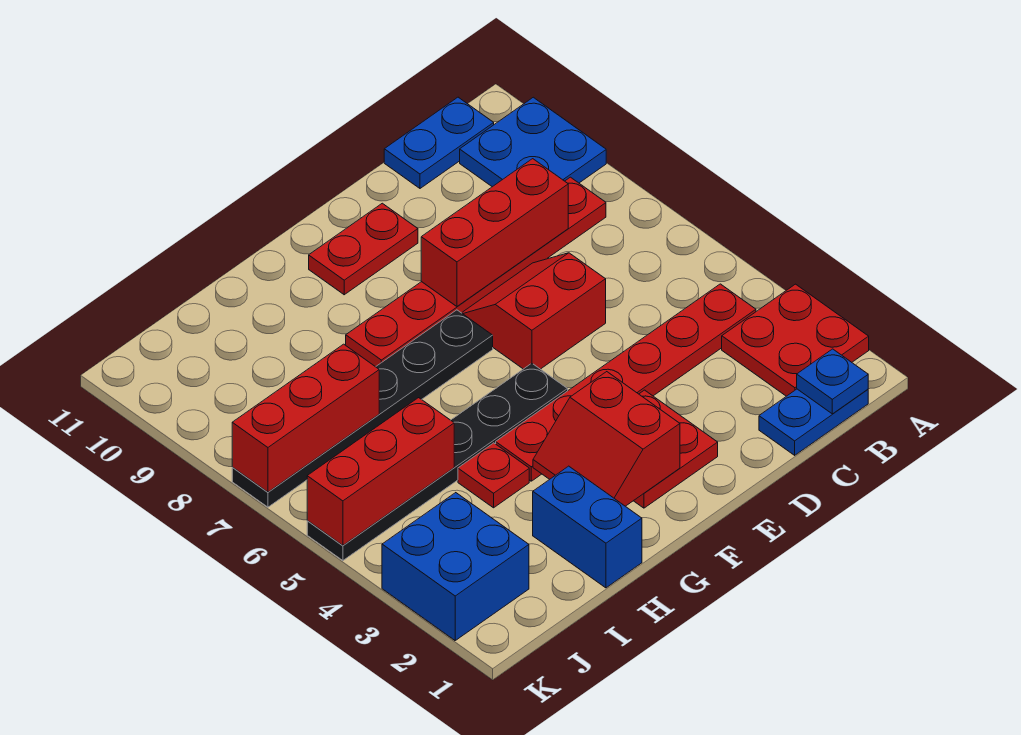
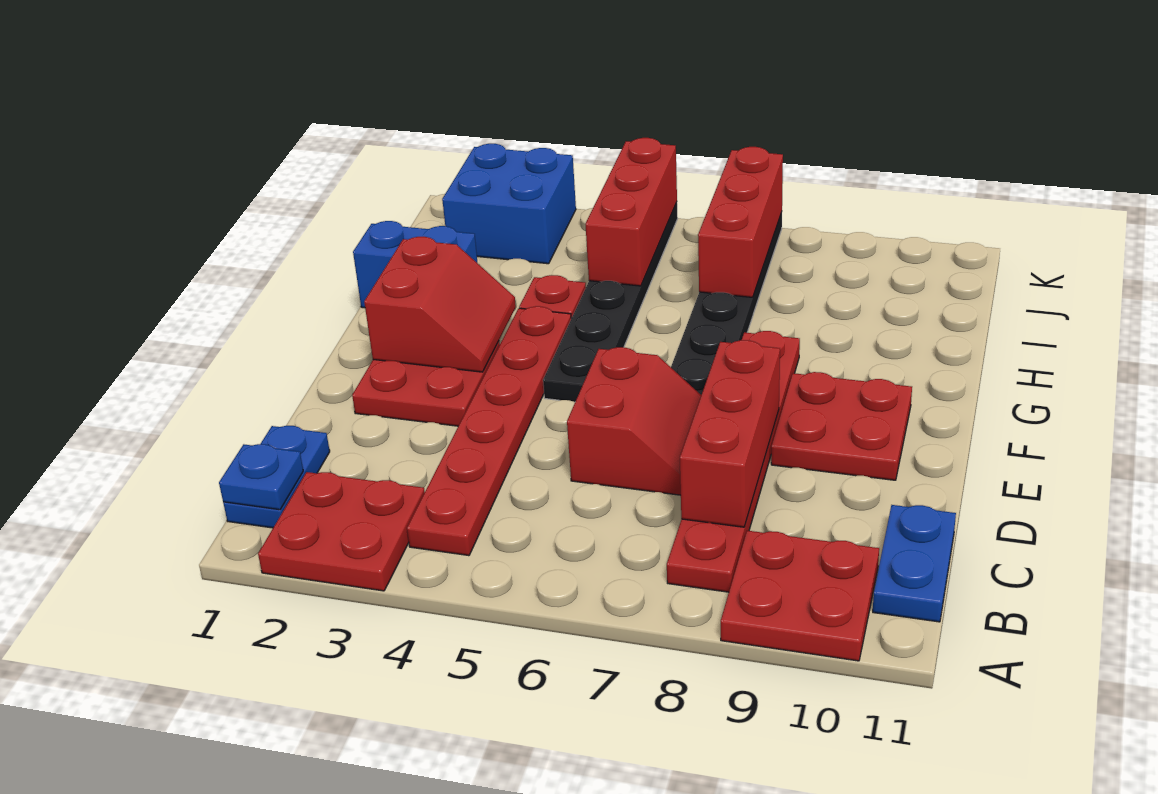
blue 2x2 plate [460,97,606,187] -> red 2x2 plate [721,531,879,661]
red 1x2 plate [309,203,418,295] -> red 2x2 plate [771,372,912,480]
red 2x2 slope [533,372,680,506] -> red 2x2 slope turned to [364,237,516,372]

